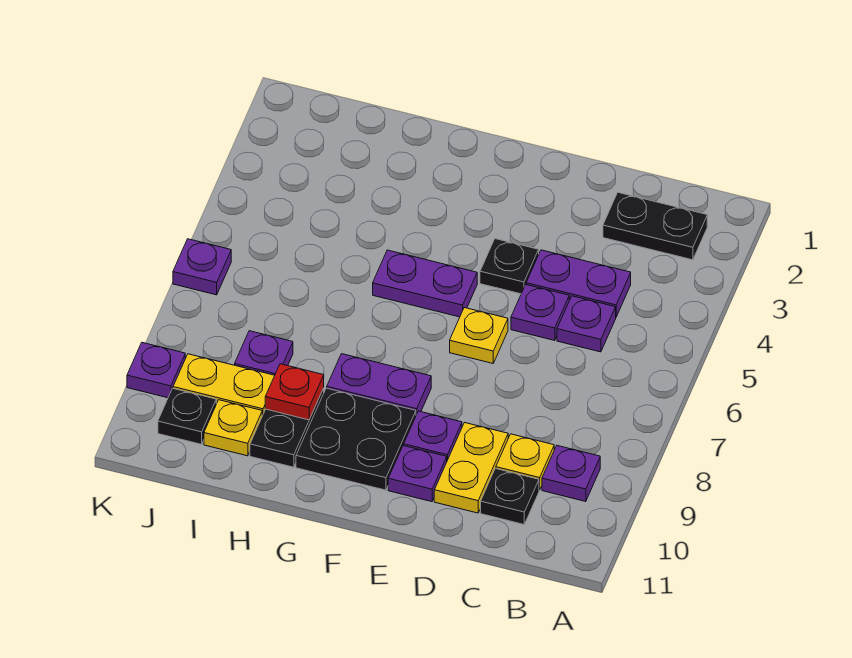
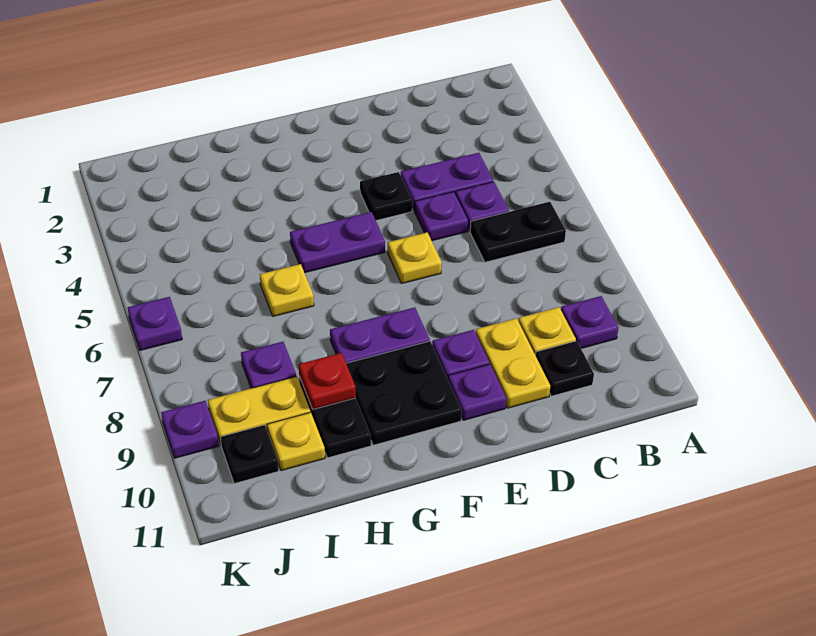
black 1x2 plate [603,193,707,260] -> black 1x2 plate moved to [470,202,566,262]
none -> yellow 1x1 plate [260,264,314,316]

